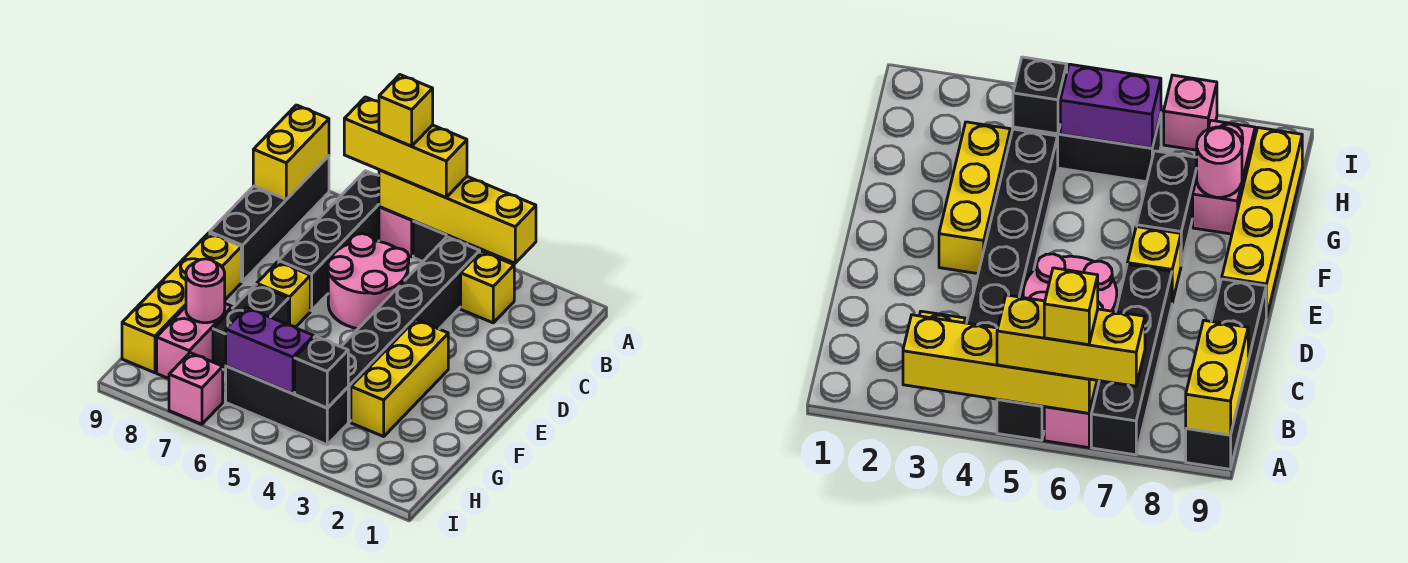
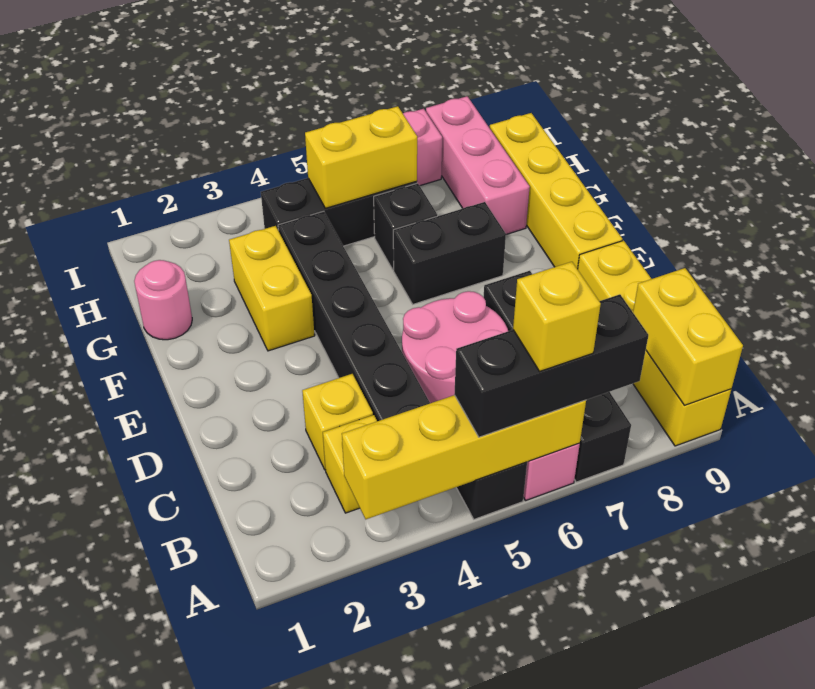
yellow 1x3 brick [344,97,467,197] -> black 1x3 brick [454,294,648,437]
black 1x4 brick [210,156,329,282] -> yellow 1x4 brick [578,240,731,446]
yellow 1x3 brick [351,320,448,436] -> yellow 1x2 brick [229,226,315,351]
yellow 1x1 brick [257,262,310,327] -> yellow 1x1 brick moved to [302,374,373,470]
black 1x2 brick [213,285,289,371] -> black 1x2 brick turned to [393,202,506,304]
pink 1x2 brick [157,304,232,379] -> pink 1x3 brick [426,96,530,234]
pink 1x1 round brick [186,259,225,323] -> pink 1x1 round brick moved to [134,260,192,340]
black 1x1 brick [295,336,348,408] -> black 1x1 brick moved to [374,183,437,270]
purple 1x2 brick [226,308,314,394] -> yellow 1x2 brick [305,106,417,208]

